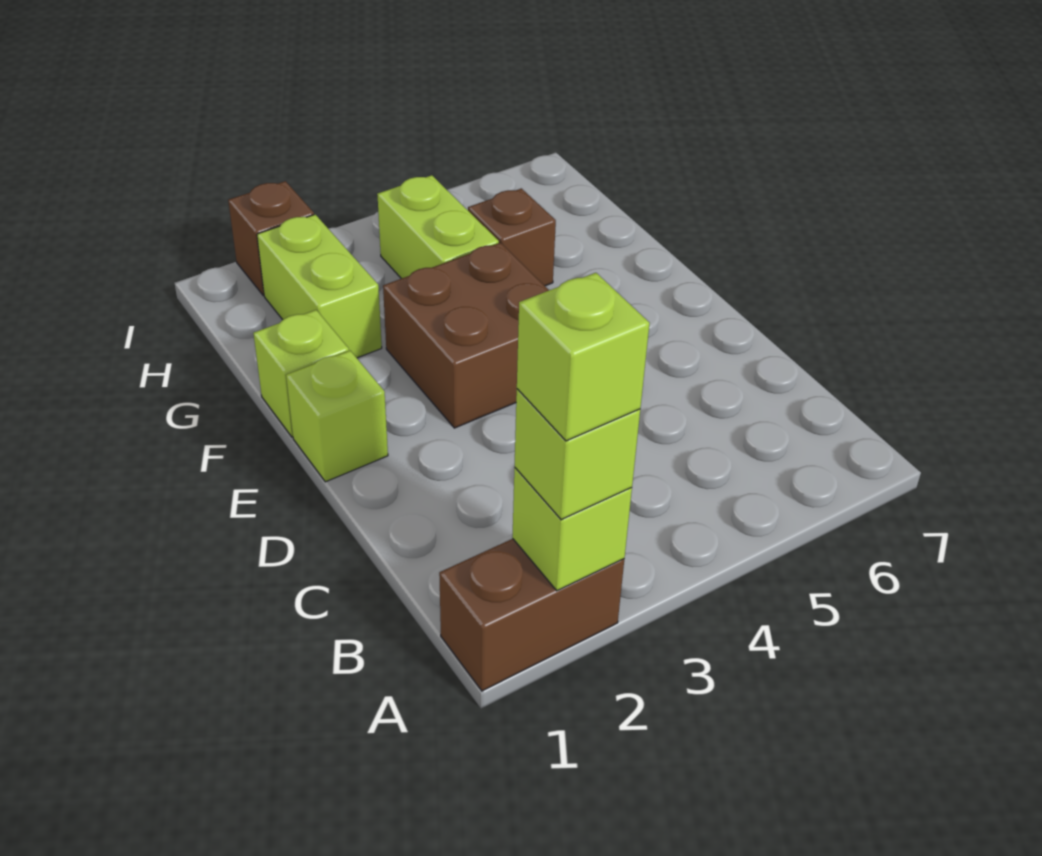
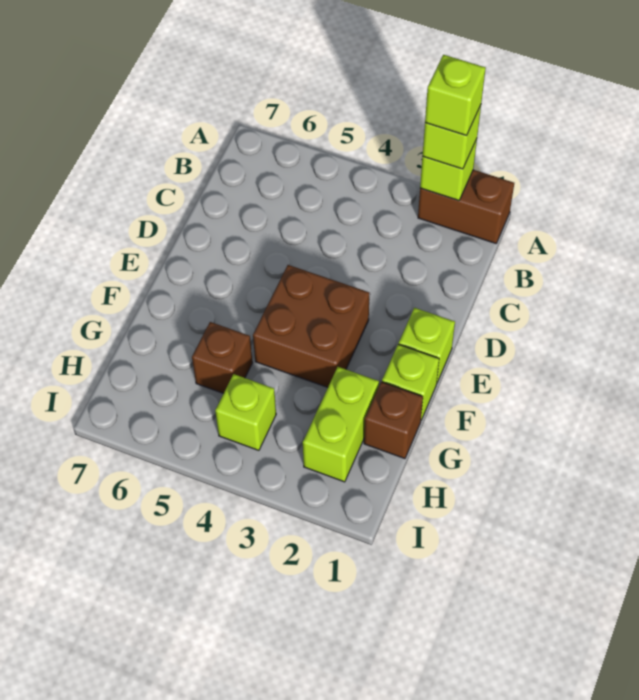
lime 1x2 brick [377,175,499,279] -> lime 1x1 brick [215,374,276,450]
brown 1x1 brick [228,181,314,296] -> brown 1x1 brick moved to [364,382,423,459]

